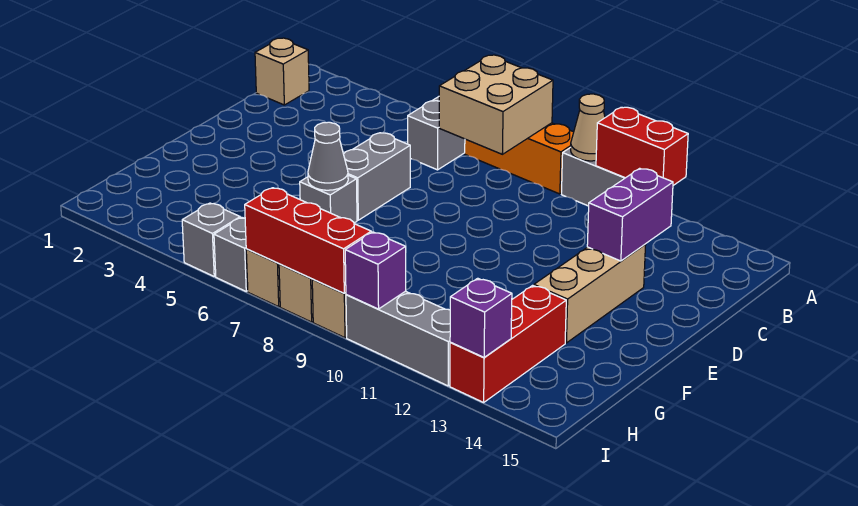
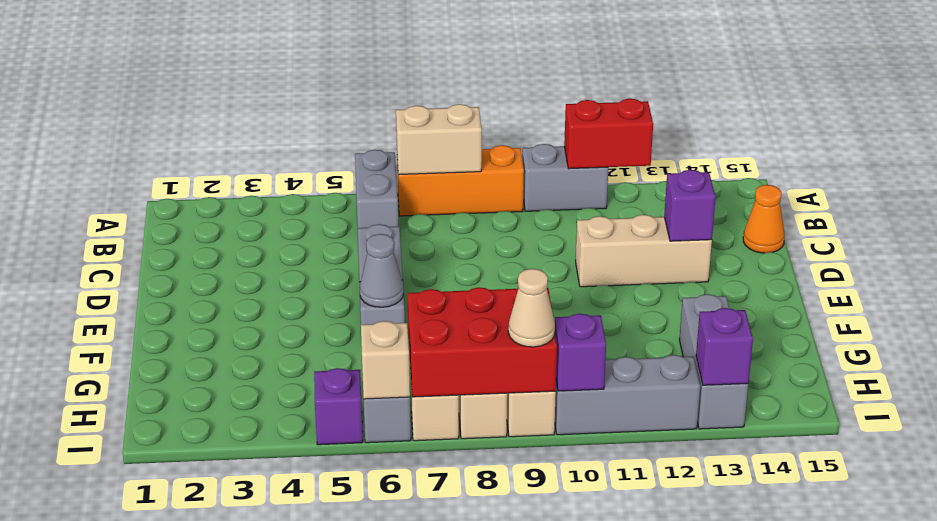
tan 2x2 brick [439,55,553,154] -> tan 1x2 brick [396,104,482,175]
tan 1x1 cone [571,94,605,161] -> tan 1x1 cone moved to [508,269,555,347]
tan 1x1 brick [255,38,309,105] -> tan 1x1 brick moved to [361,321,410,399]
purple 1x2 brick [587,168,673,261] -> purple 1x1 brick [664,170,716,241]
none -> orange 1x1 cone [743,185,785,253]
tan 1x3 brick [534,244,646,343] -> tan 1x3 brick turned to [576,215,712,287]
red 1x3 brick [450,285,566,402] -> grey 1x3 brick [680,294,748,429]
grey 1x1 brick [182,203,240,276] -> purple 1x1 brick [314,368,363,445]
red 1x3 brick [245,188,371,293] -> red 2x3 brick [408,287,557,397]

